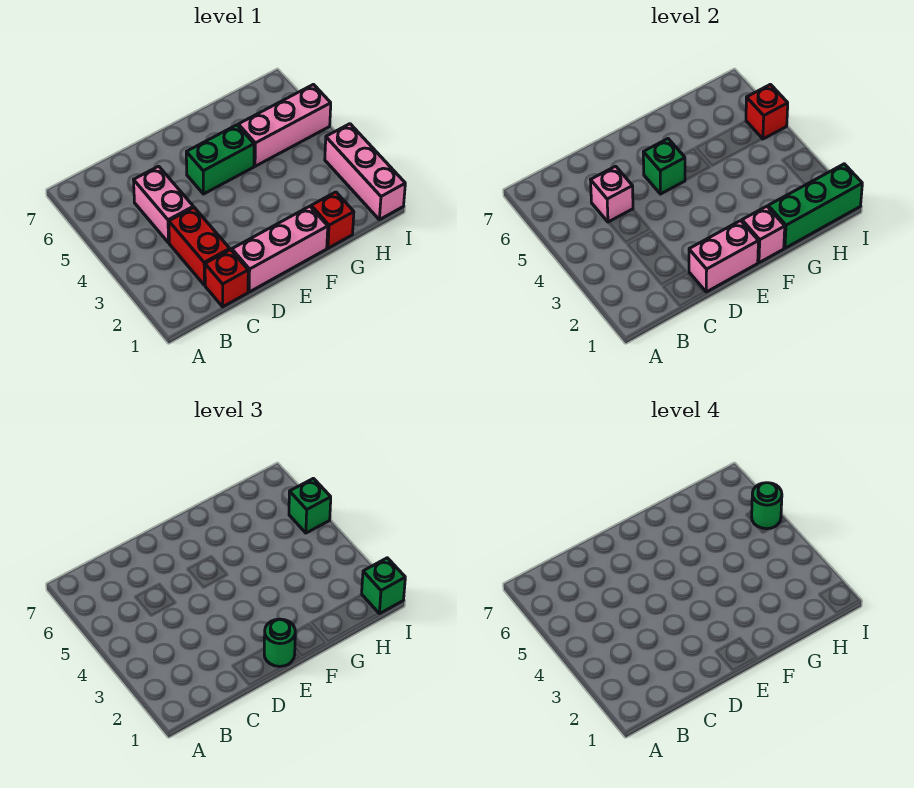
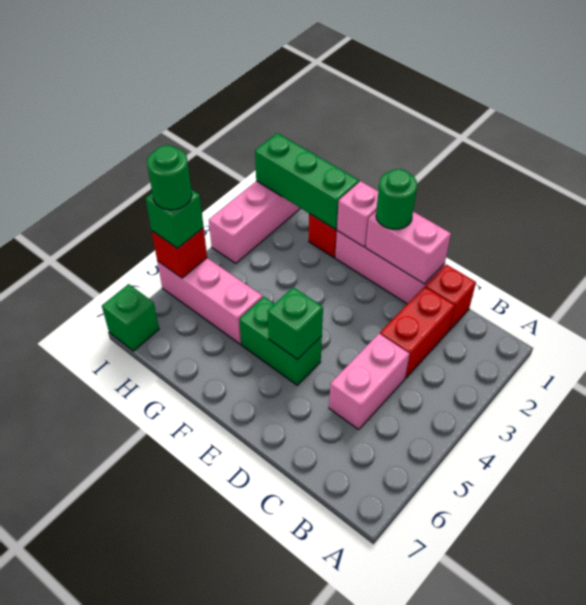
pink 1x1 brick [591,166,633,222] -> none
green 1x1 brick [362,558,405,614] -> green 1x1 brick moved to [102,284,159,351]

